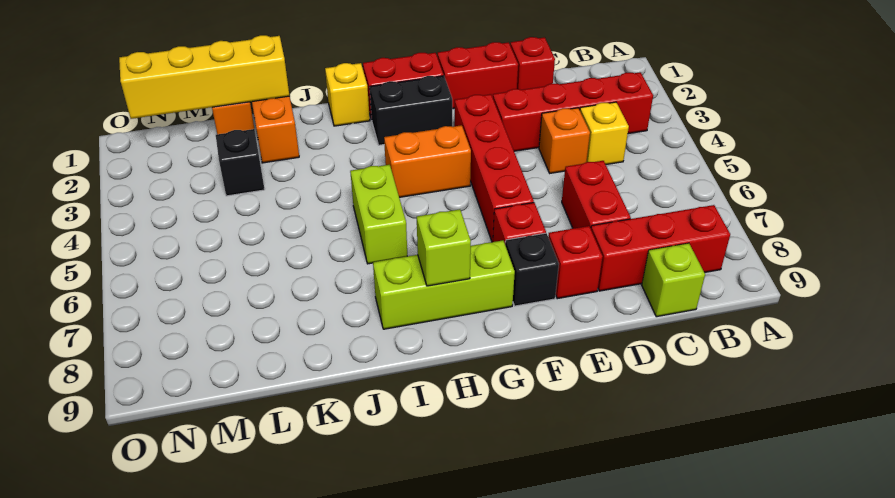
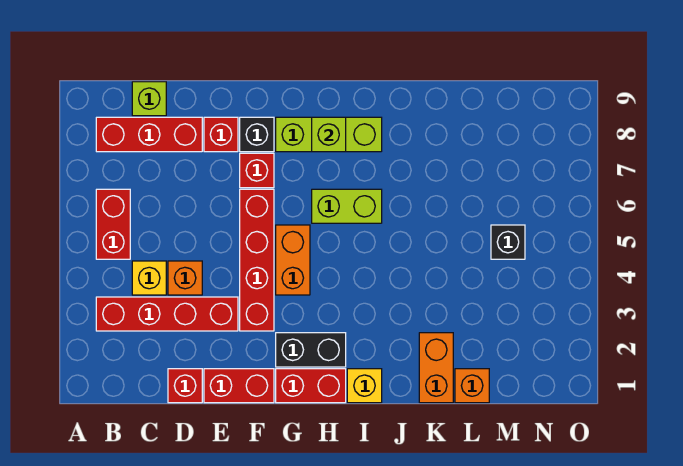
red 1x2 brick [562,161,631,229] -> red 1x2 brick moved to [96,189,130,259]
orange 1x2 brick [384,125,471,197] -> orange 1x2 brick turned to [276,225,310,295]
lime 1x2 brick [350,165,407,264] -> lime 1x2 brick turned to [312,189,382,223]
yellow 1x4 brick [119,35,289,119] -> none
black 1x1 brick [216,129,265,196] -> black 1x1 brick moved to [491,225,525,259]

